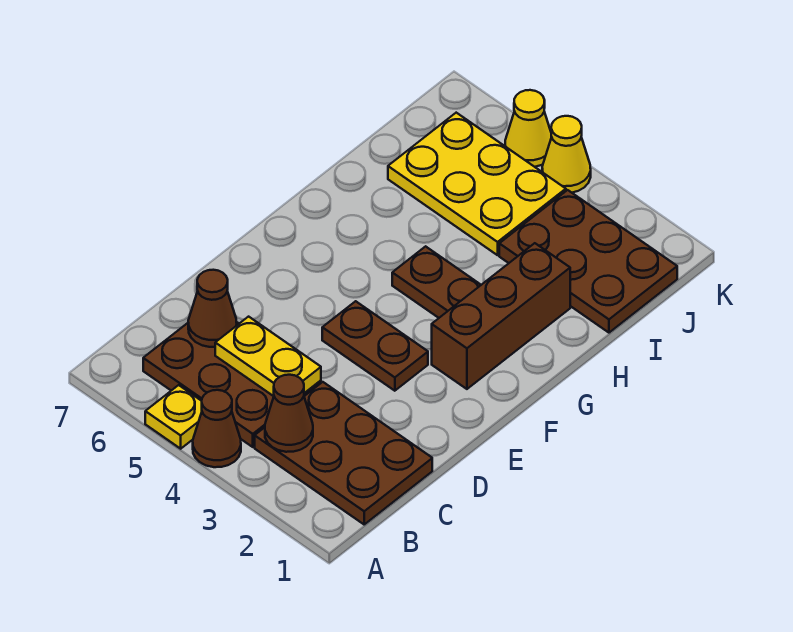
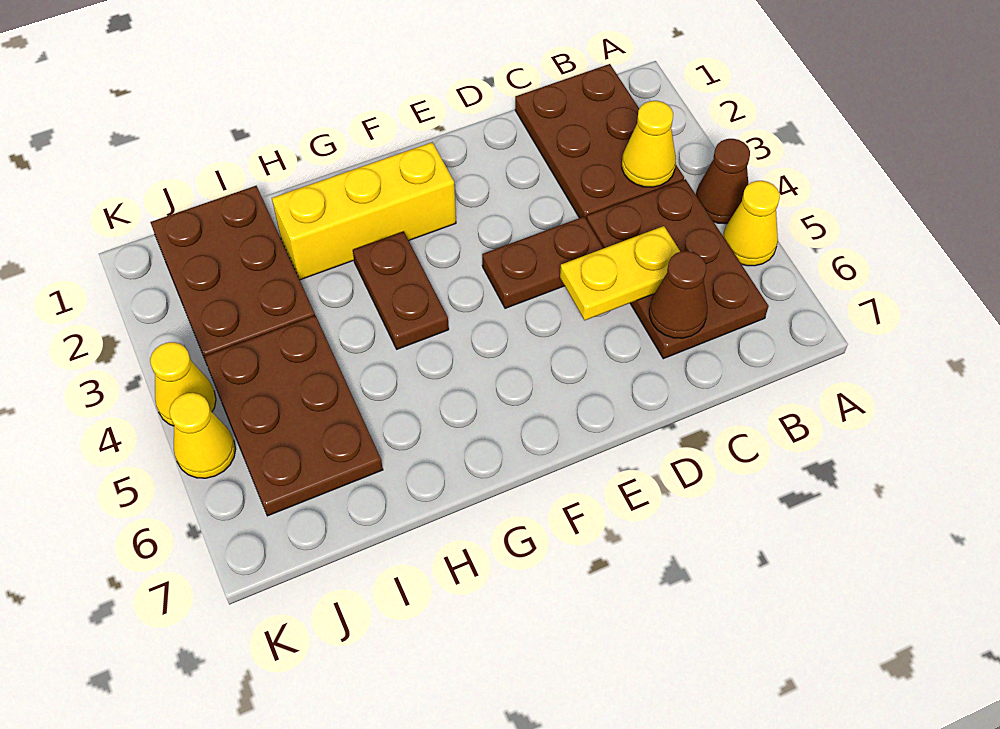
yellow 1x1 plate [145,385,202,449] -> yellow 1x1 cone [723,181,780,266]
brown 1x1 cone [265,375,313,452] -> yellow 1x1 cone [622,101,676,187]
yellow 1x2 plate [215,317,321,396] -> yellow 1x2 plate turned to [560,226,680,320]
brown 1x2 plate [322,301,428,391] -> brown 1x2 plate turned to [482,217,603,308]
brown 1x3 brick [432,243,570,389] -> yellow 1x3 brick [272,142,456,280]
yellow 2x3 plate [388,113,566,255] -> brown 2x3 plate [204,315,383,516]

